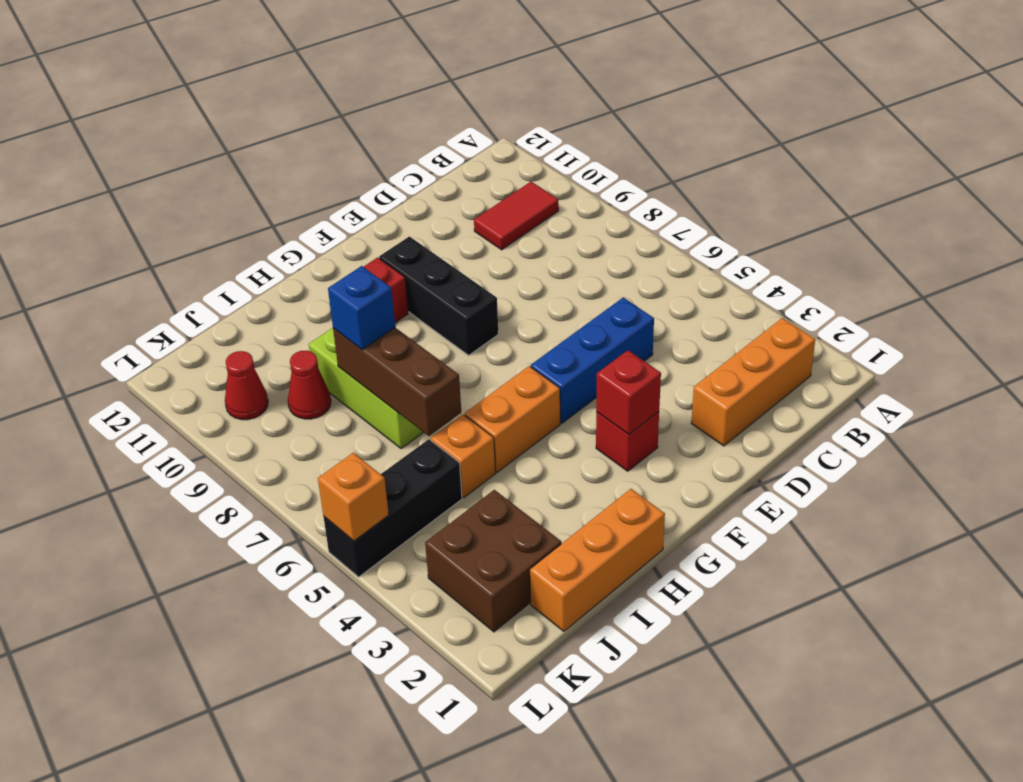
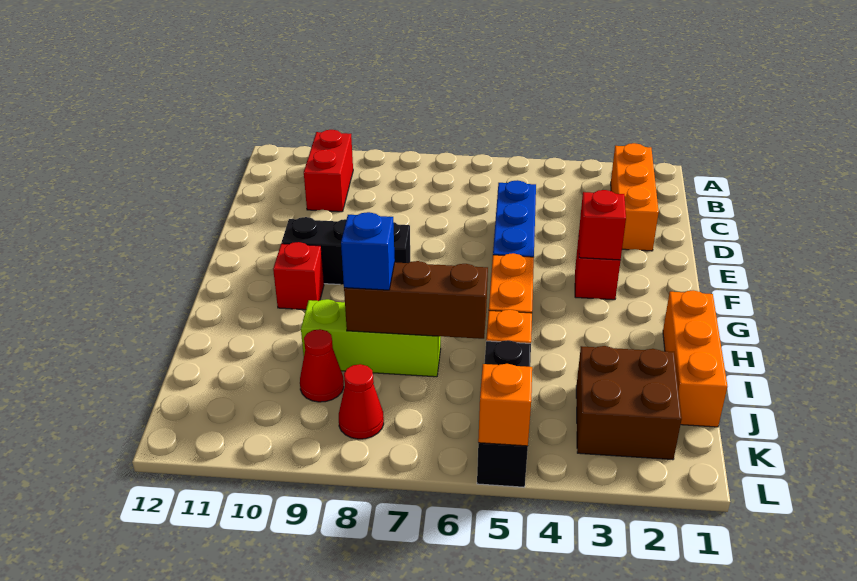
red 1x2 tile [474,182,559,250] -> red 1x2 brick [304,130,353,212]
red 1x1 cone [225,351,268,420] -> red 1x1 cone moved to [339,364,384,439]

